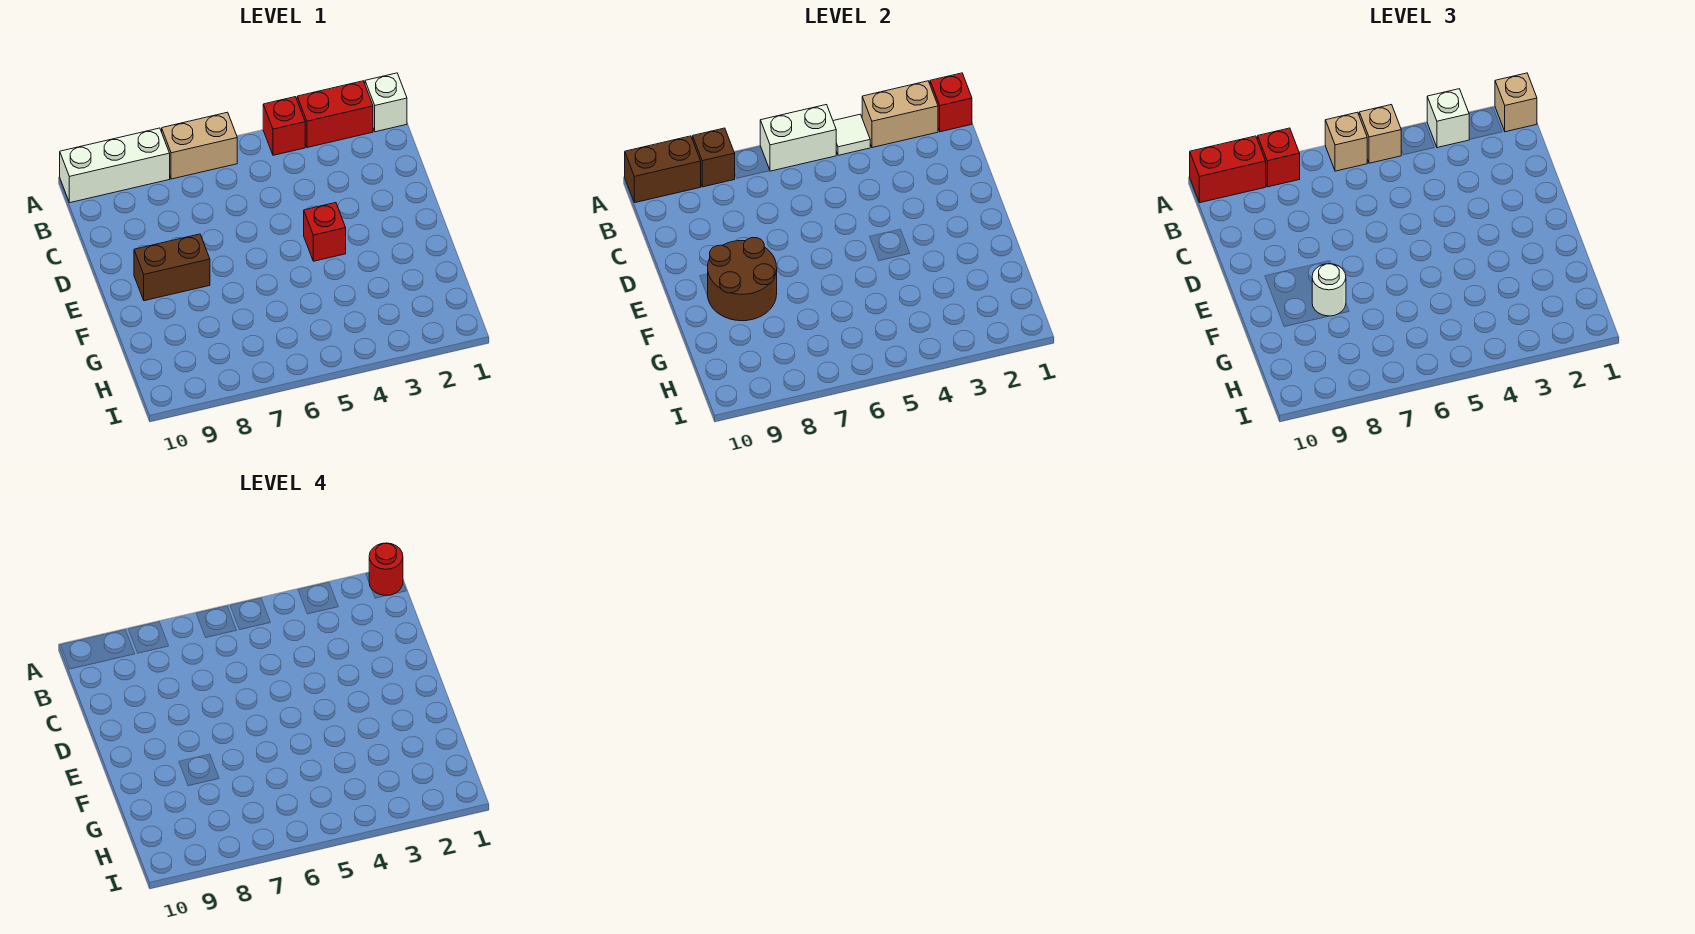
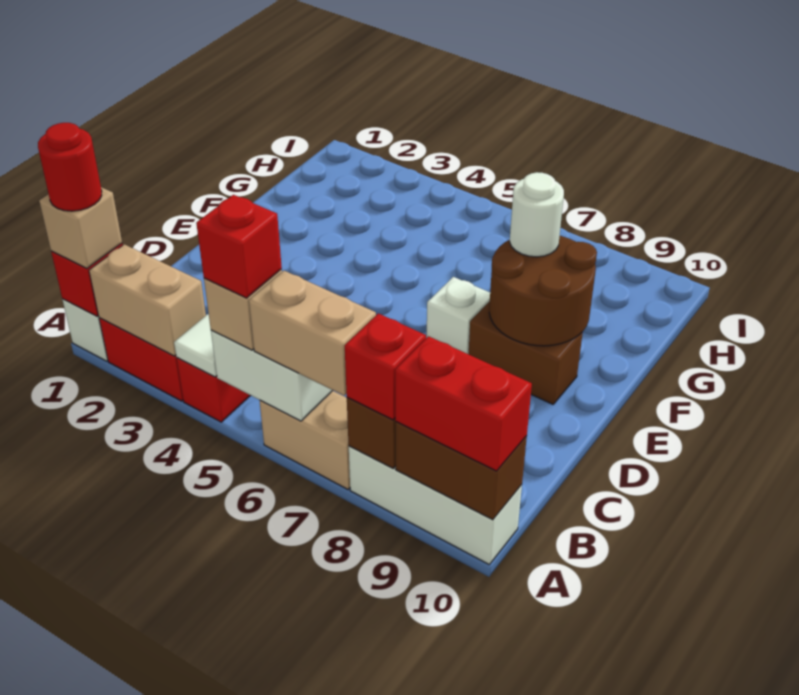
white 1x1 brick [1427,89,1470,148] -> white 1x1 brick moved to [427,277,490,354]
tan 1x1 brick [1325,112,1367,171] -> tan 1x2 brick [249,271,376,396]
red 1x1 brick [304,203,346,261] -> red 1x1 brick moved to [196,195,282,298]

